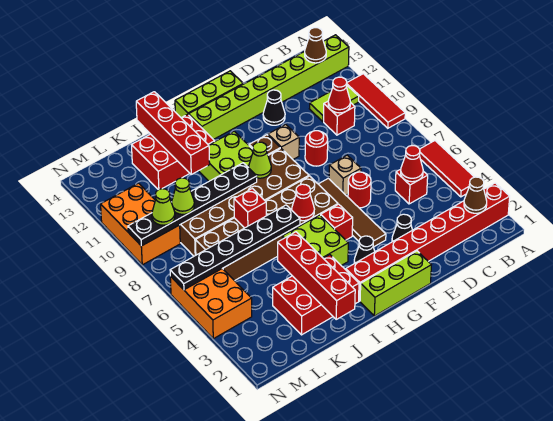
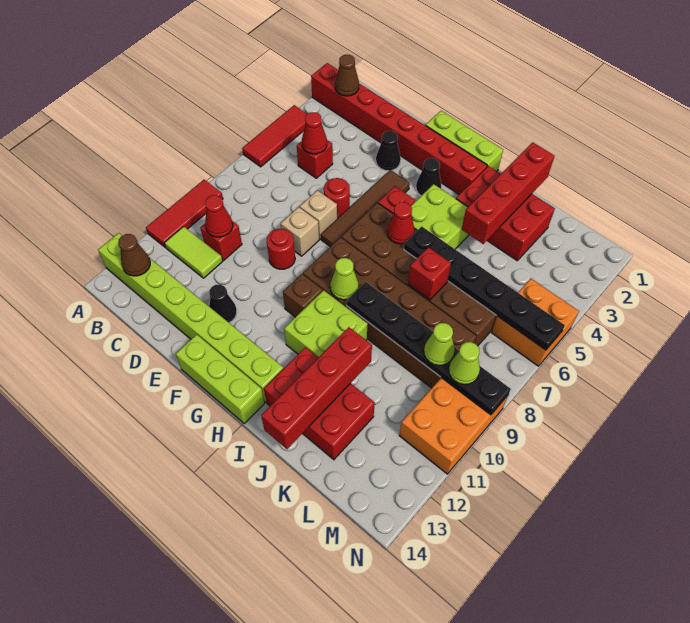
tan 1x1 brick [268,124,299,159] -> tan 1x1 brick moved to [280,207,319,256]
orange 2x3 brick [170,269,252,339] -> orange 2x2 brick [492,279,579,366]

